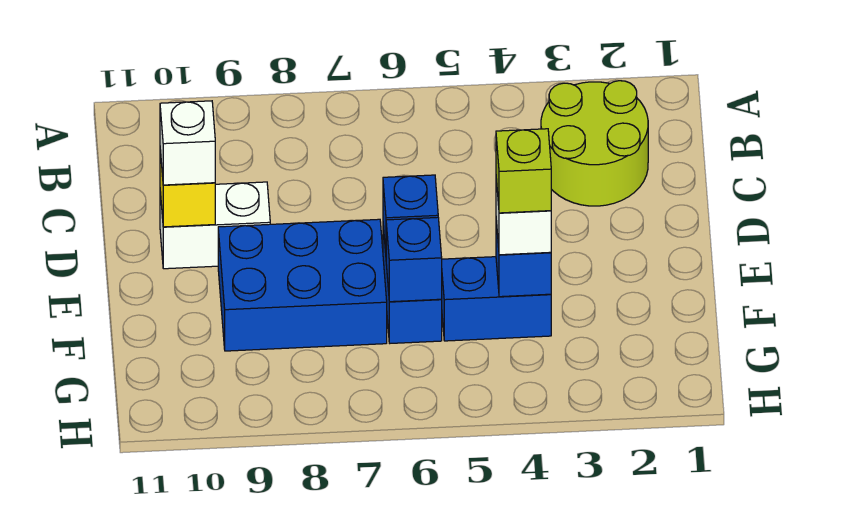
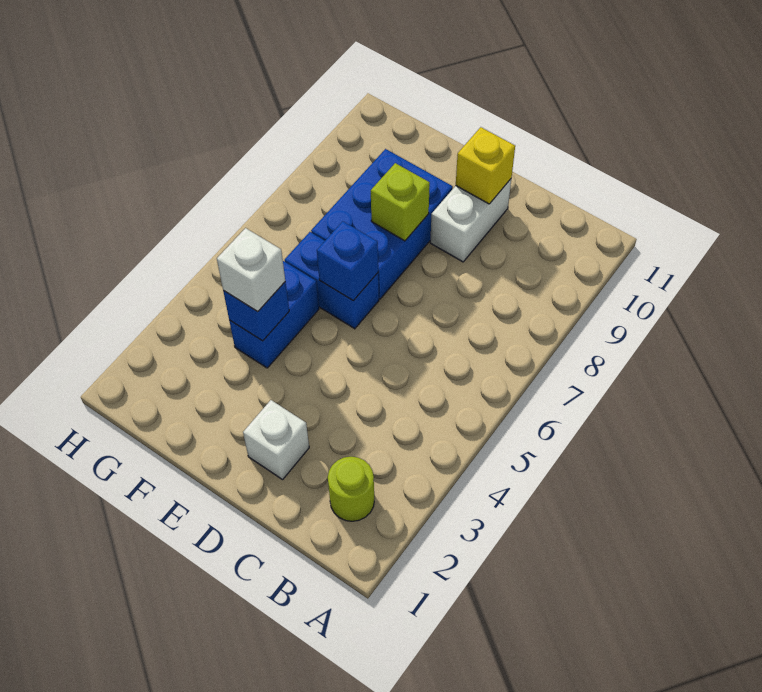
lime 2x2 round brick [541,81,648,206] -> lime 1x1 round brick [328,457,374,521]
white 1x1 brick [160,101,215,185] -> white 1x1 brick moved to [243,400,309,480]
lime 1x1 brick [496,129,551,213] -> lime 1x1 brick moved to [371,163,430,241]
blue 1x1 brick [386,217,442,302] -> none

